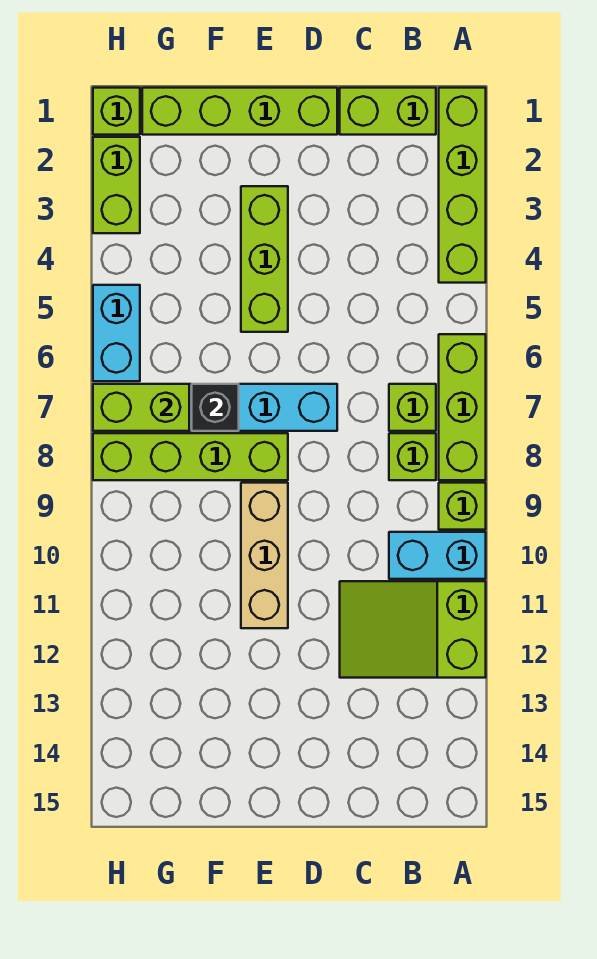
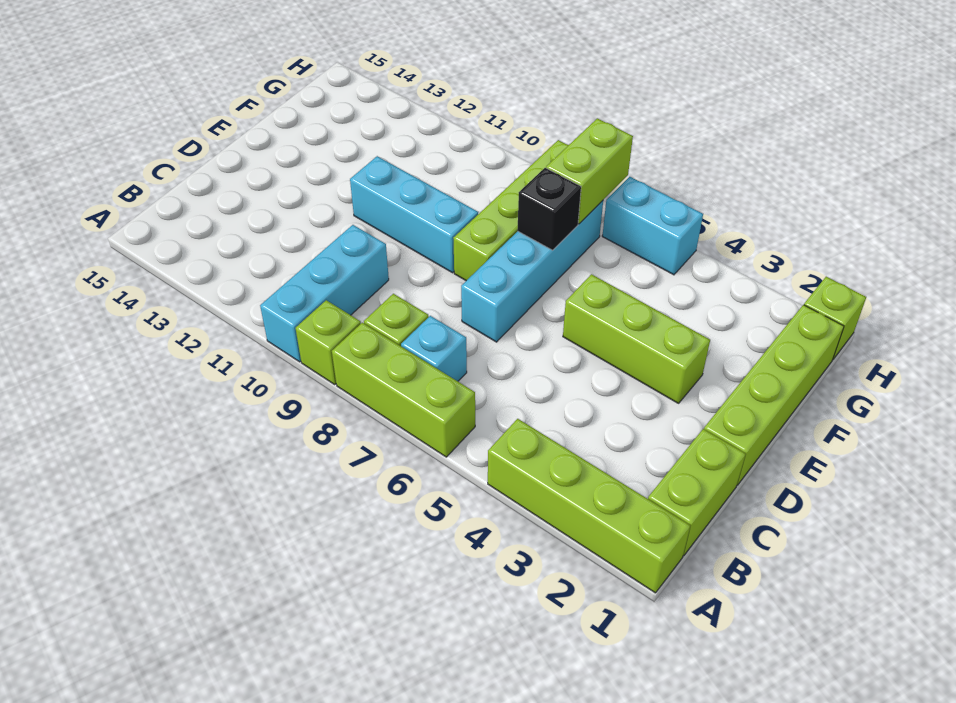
cyan 1x2 brick [389,532,486,579] -> cyan 1x3 brick [260,225,389,362]
lime 2x3 slope [340,581,486,678] -> none
lime 1x1 brick [389,384,436,431] -> cyan 1x1 brick [401,316,467,381]
tan 1x3 brick [241,483,288,628] -> cyan 1x3 brick [350,156,478,273]
lime 1x2 brick [93,137,140,233] -> none

